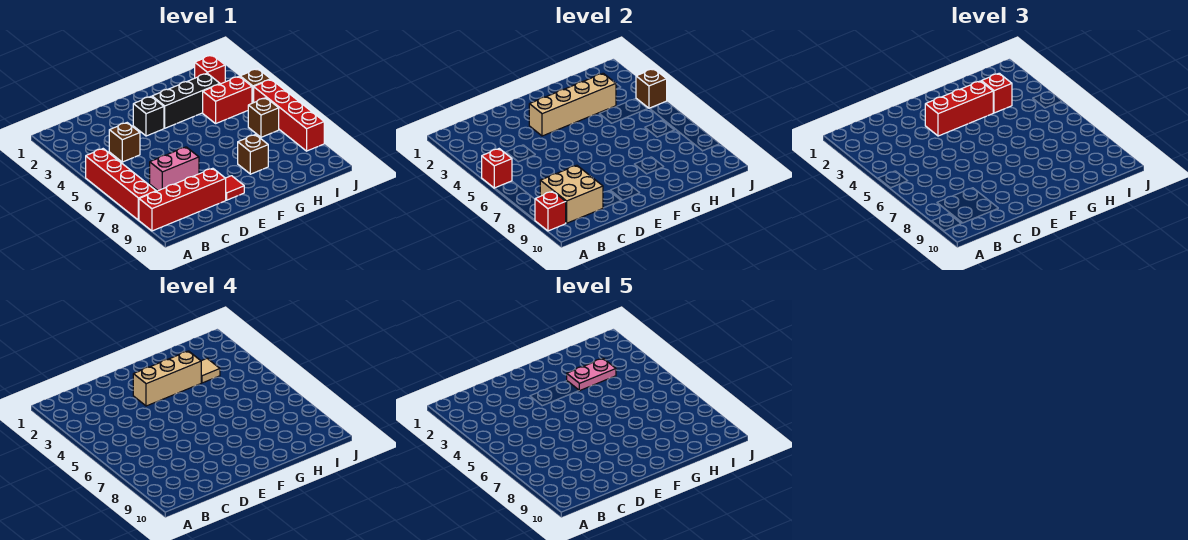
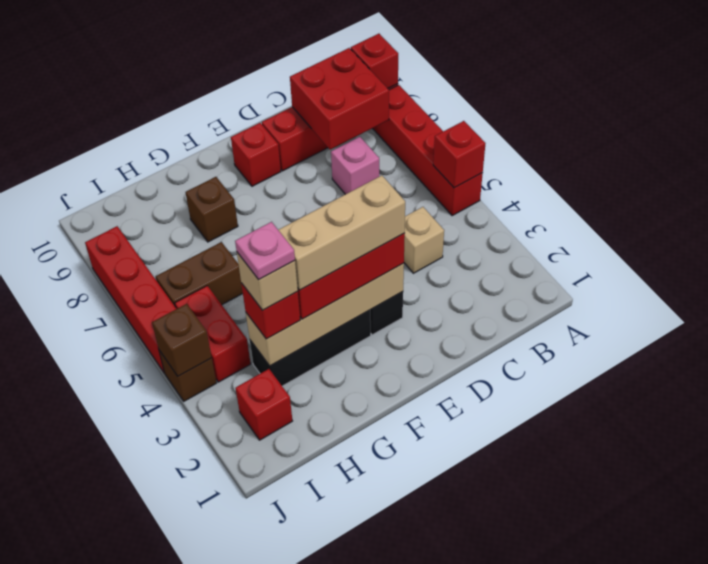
tan 2x2 brick [540,165,603,223] -> red 2x2 brick [290,48,389,150]
brown 1x1 brick [109,123,140,162] -> tan 1x1 brick [404,207,444,273]
pink 1x2 brick [150,147,199,191] -> pink 1x1 brick [331,137,379,194]
red 1x1 tile [225,176,244,200] -> red 1x1 brick [231,123,281,186]
pink 1x2 plate [567,359,616,391] -> pink 1x1 plate [235,222,295,280]
tan 1x1 tile [201,359,220,383] -> tan 1x1 brick [237,253,298,310]
red 1x2 brick [203,76,252,123] -> red 1x2 brick turned to [175,286,251,382]
brown 1x1 brick [248,98,279,137] -> brown 1x2 brick [156,242,243,306]

